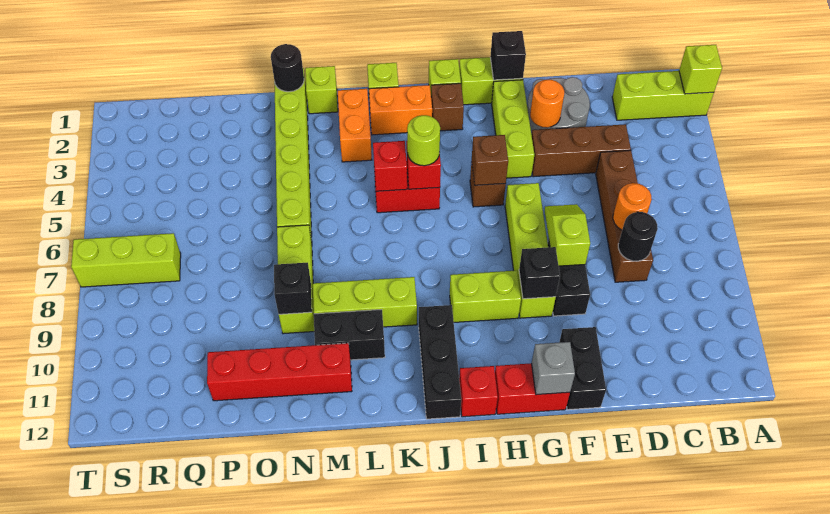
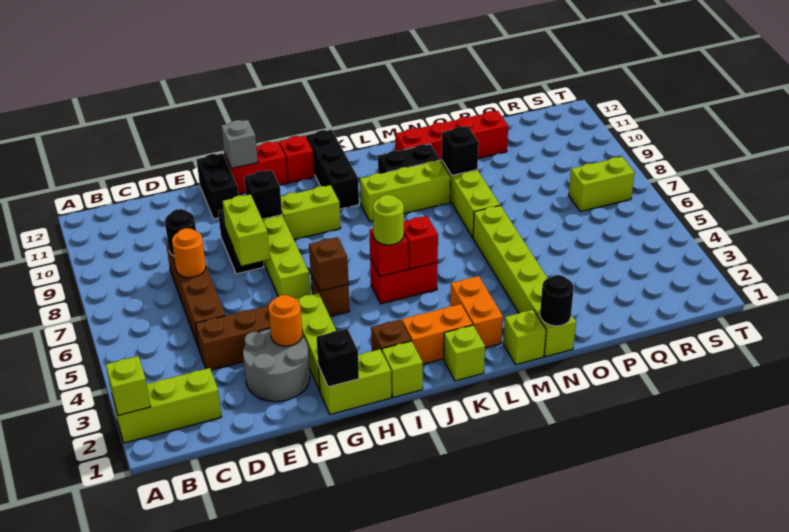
lime 1x2 slope [545,204,590,266] -> lime 1x2 brick [223,194,270,266]
lime 1x3 brick [71,233,181,287] -> lime 1x2 brick [569,157,635,212]

